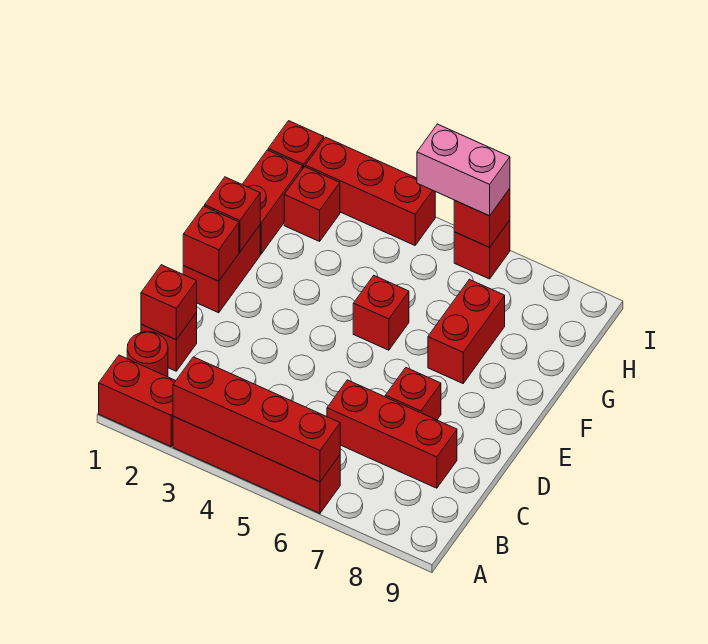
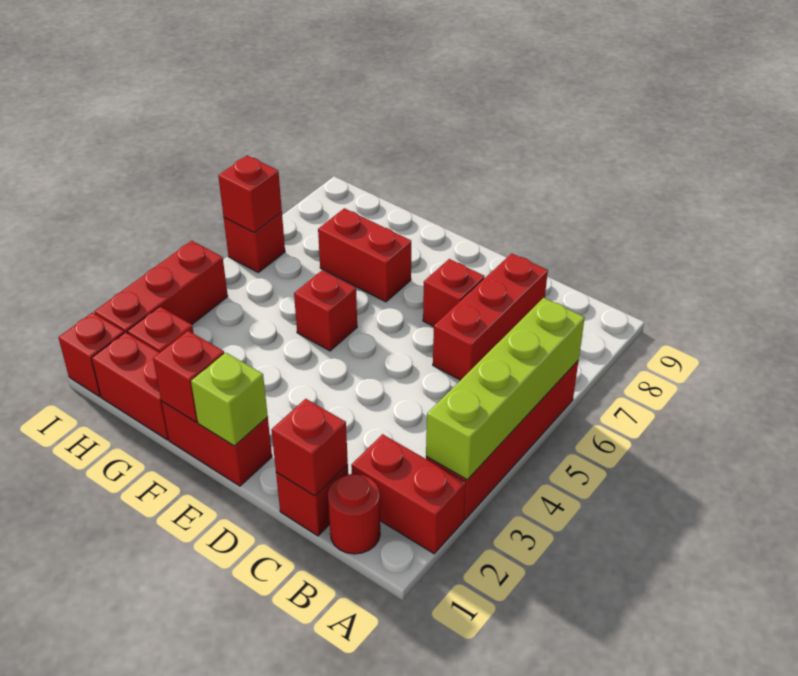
red 1x2 brick [99,355,176,447] -> red 1x2 brick turned to [351,434,466,554]
red 1x4 brick [173,357,340,482] -> lime 1x4 brick [426,298,585,480]
red 1x1 brick [183,206,239,281] -> lime 1x1 brick [191,353,268,446]
pink 1x2 brick [417,124,510,216] -> none

